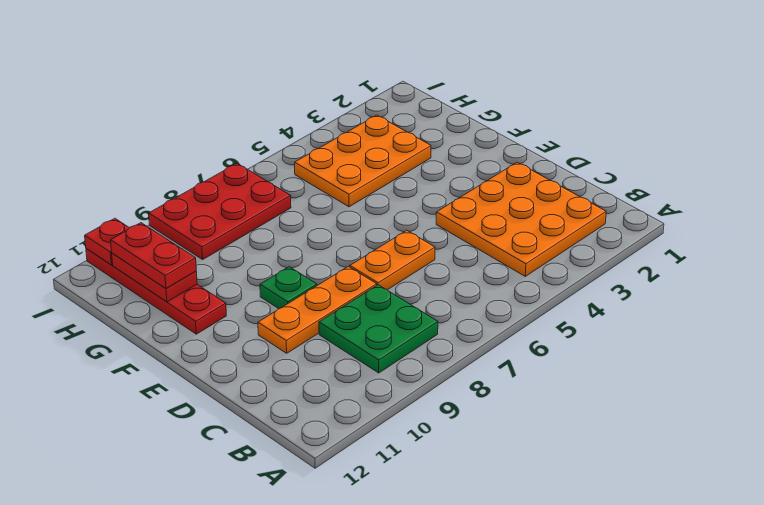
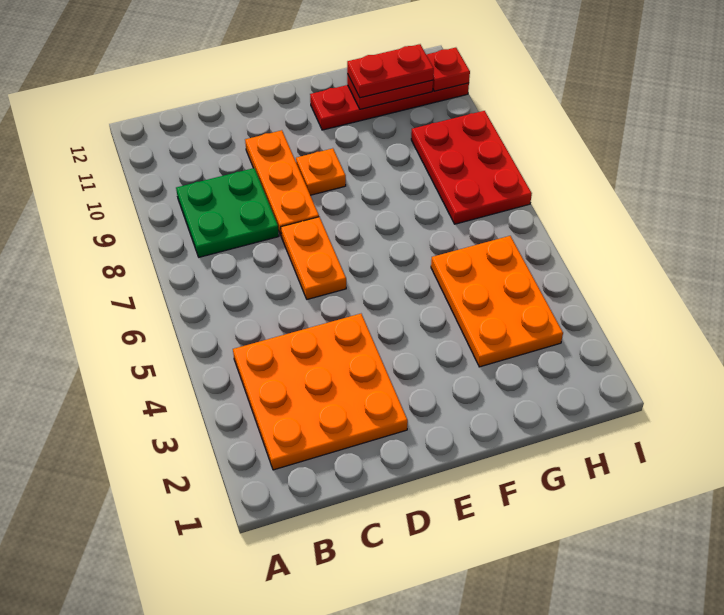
green 1x1 plate [260,267,317,309] -> orange 1x1 plate [296,148,346,195]

